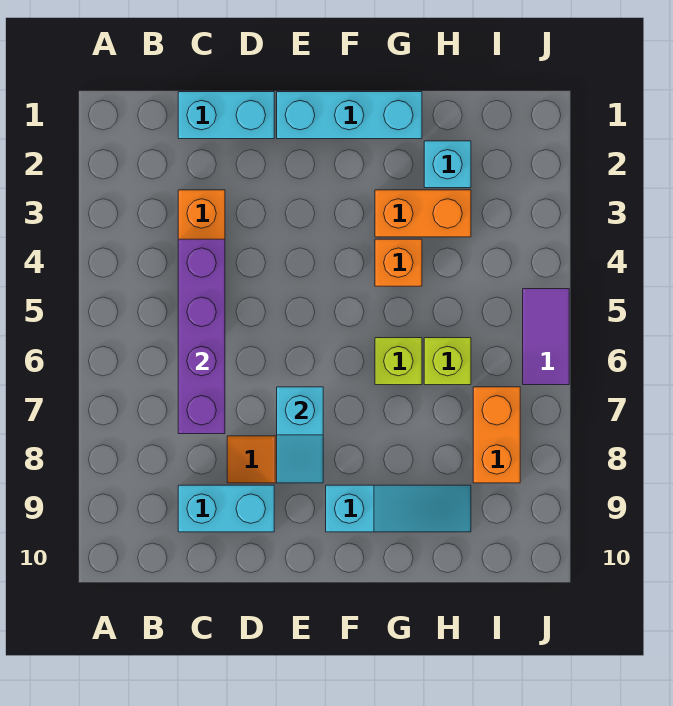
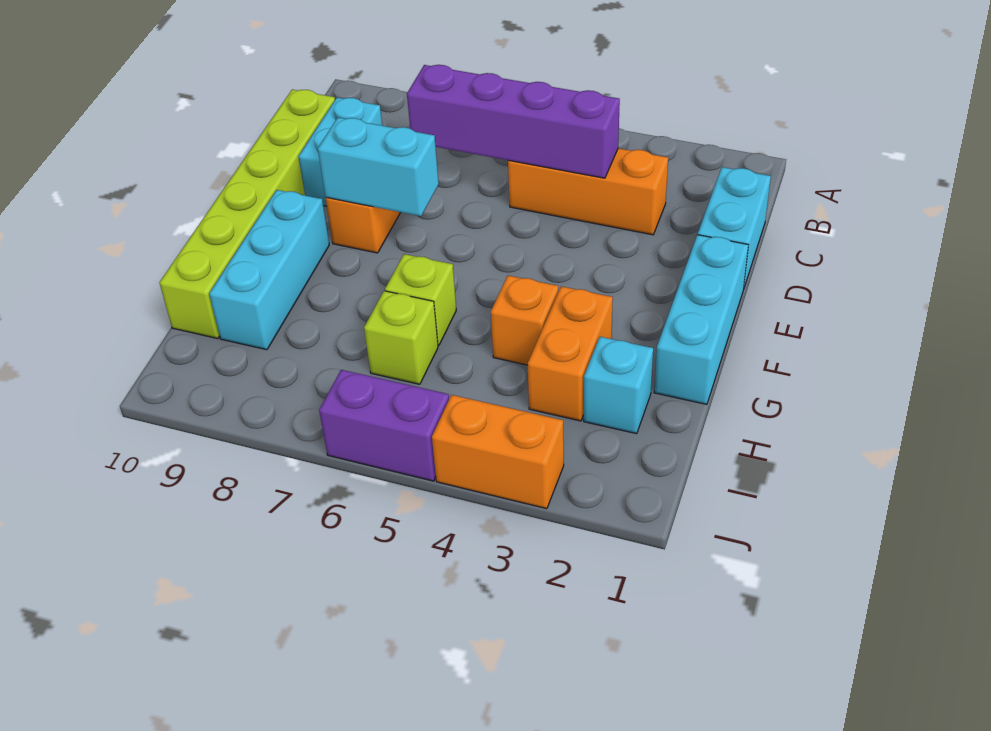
none -> lime 1x6 brick [159,89,335,339]
cyan 1x2 slope [277,387,323,483] -> cyan 1x2 brick [318,118,439,216]
cyan 1x3 slope [326,485,471,532] -> cyan 1x3 brick [209,190,329,350]
orange 1x2 brick [473,387,520,483] -> orange 1x2 brick moved to [432,395,564,509]
purple 1x2 tile [523,289,569,385] -> purple 1x2 brick [319,370,449,481]

